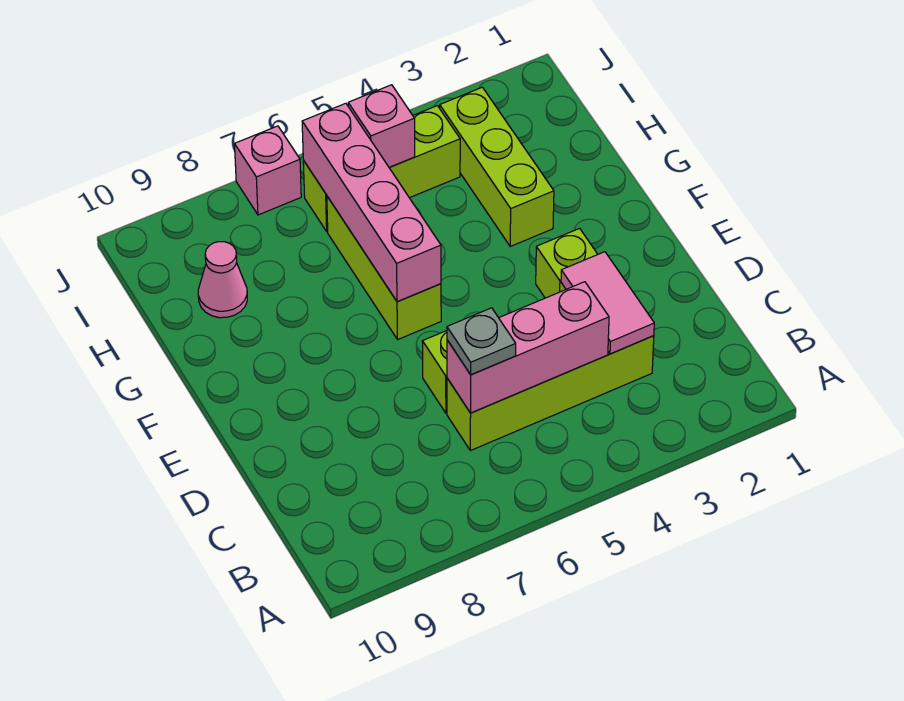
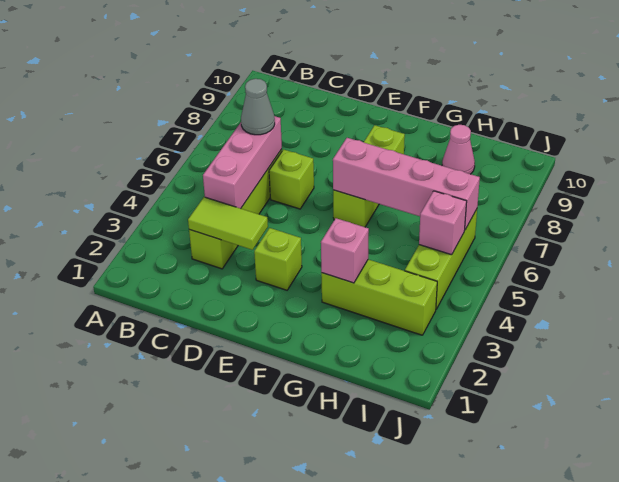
pink 1x2 tile [561,252,654,354] -> lime 1x2 tile [188,197,268,250]
grey 1x1 plate [447,308,516,375] -> grey 1x1 cone [241,79,275,135]
lime 1x3 brick [327,196,441,339] -> lime 1x3 brick turned to [333,125,405,227]
pink 1x1 brick [235,126,301,215] -> pink 1x1 brick moved to [321,218,369,283]

